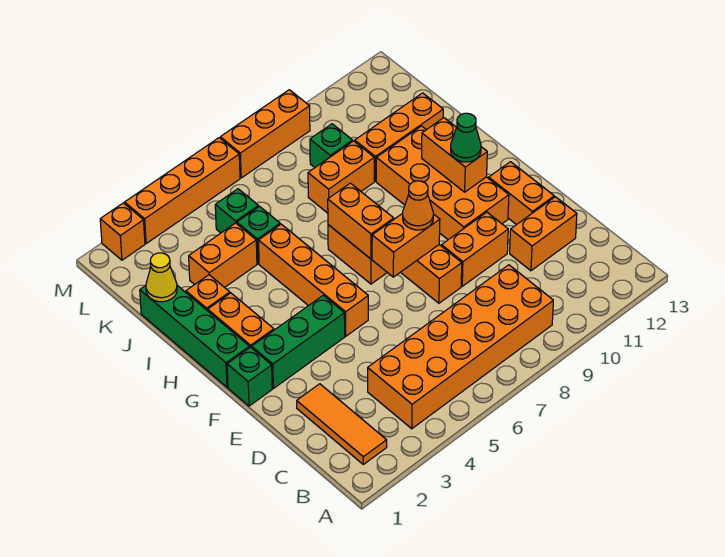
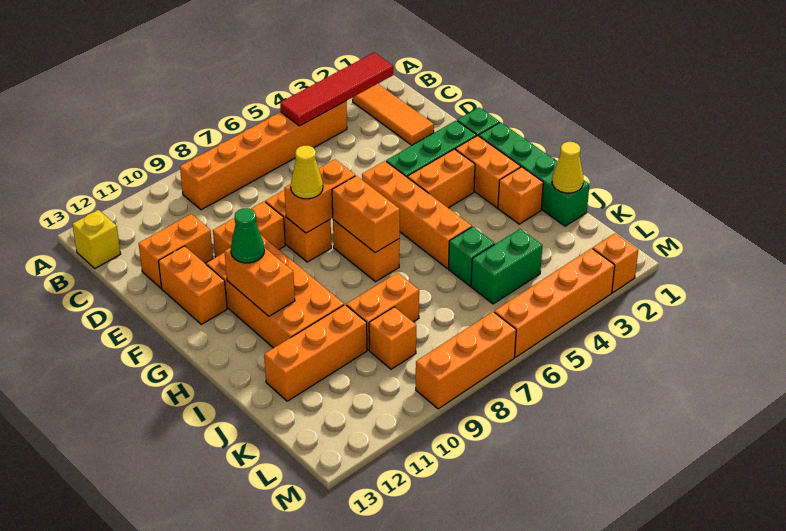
none -> red 1x4 tile [280,53,393,126]
orange 2x6 brick [368,265,553,429] -> orange 1x6 brick [180,101,347,210]
none -> yellow 1x1 brick [72,210,121,268]
orange 1x1 cone [403,181,433,230] -> yellow 1x1 cone [291,146,323,199]
orange 1x2 brick [189,223,257,287] -> orange 1x2 brick moved to [408,149,475,208]
green 1x1 brick [215,189,259,233] -> green 1x2 brick [471,229,542,304]
green 1x1 brick [310,124,353,167] -> orange 1x1 brick [369,307,416,369]

